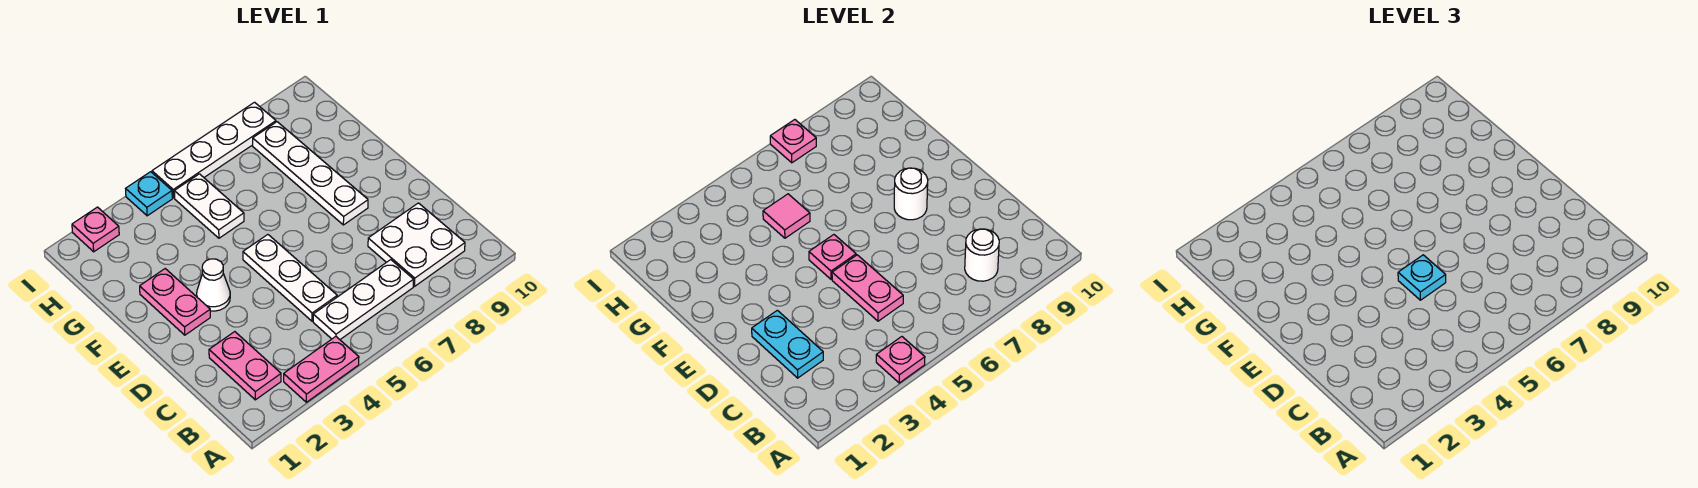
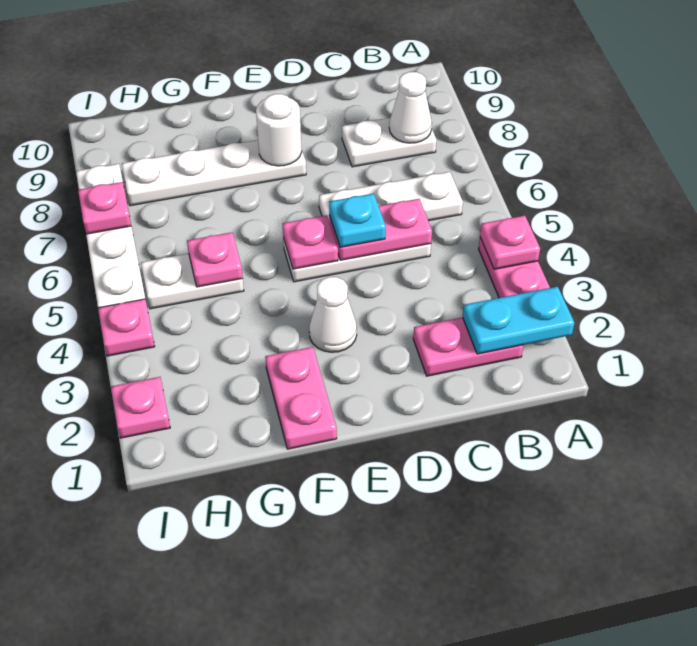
white 1x3 plate [313,260,414,339] -> white 1x3 plate turned to [319,172,463,222]
white 2x2 plate [368,203,465,286] -> white 1x2 plate [342,118,436,167]
white 1x1 round brick [965,229,999,281] -> white 1x1 cone [389,72,432,143]
cyan 1x2 plate [752,310,823,378] -> cyan 1x2 plate moved to [463,287,574,354]
pink 1x2 plate [140,269,210,335] -> pink 1x2 plate turned to [265,347,337,449]
pink 1x1 tile [763,194,810,238] -> pink 1x1 plate [187,232,243,287]
cyan 1x1 plate [126,172,172,216] -> pink 1x1 plate [98,299,155,356]

